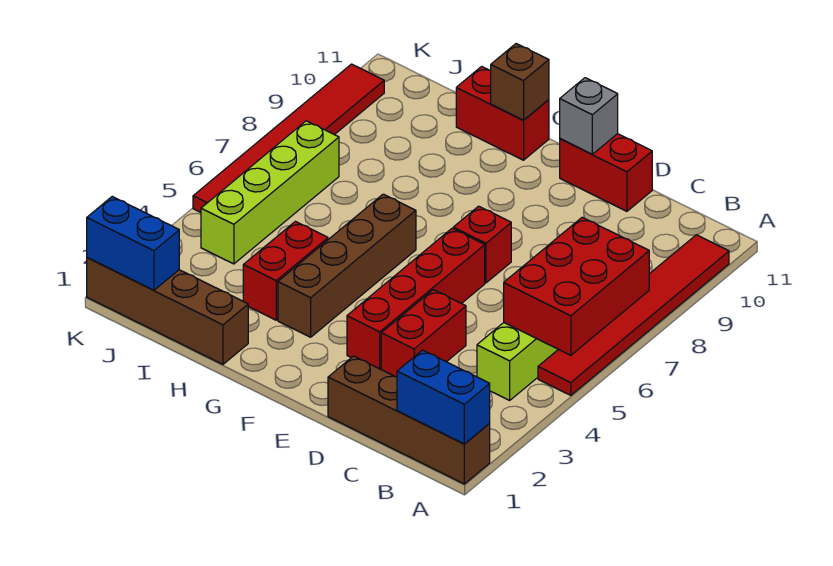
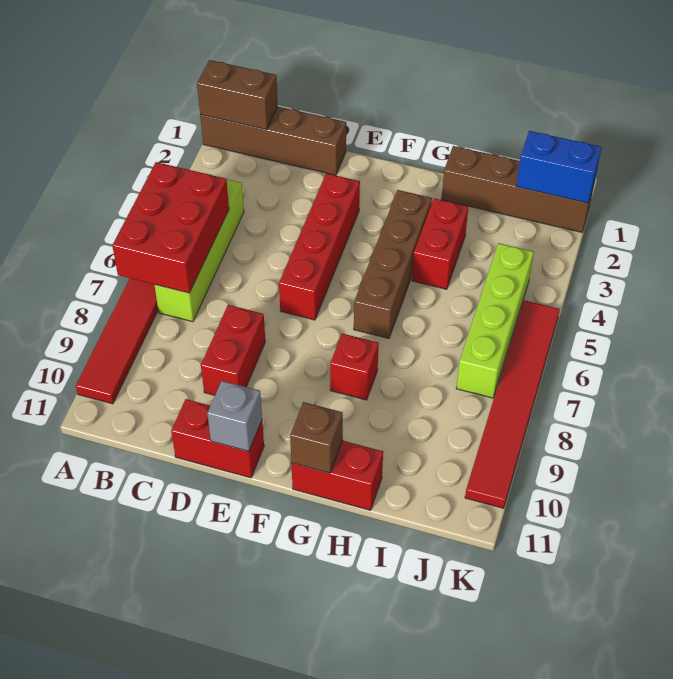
blue 1x2 brick [397,350,490,444] -> brown 1x2 brick [197,60,278,130]
red 1x2 brick [381,290,466,377] -> red 1x2 brick moved to [201,305,265,395]
red 1x1 brick [453,206,511,283] -> red 1x1 brick moved to [330,334,379,400]

